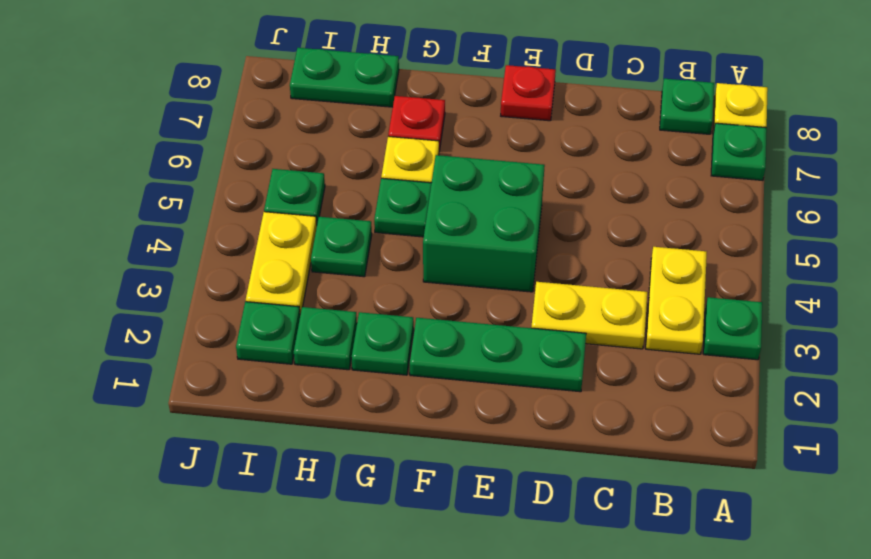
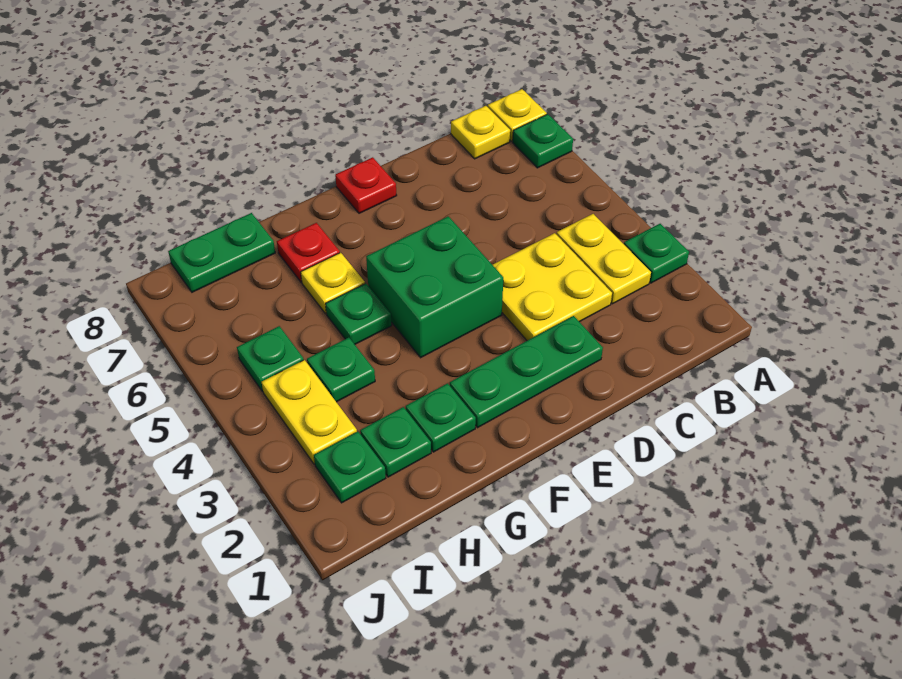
green 1x1 plate [660,79,714,134] -> yellow 1x1 plate [451,106,510,159]
yellow 1x2 plate [531,282,647,349] -> yellow 2x2 plate [493,233,612,341]

